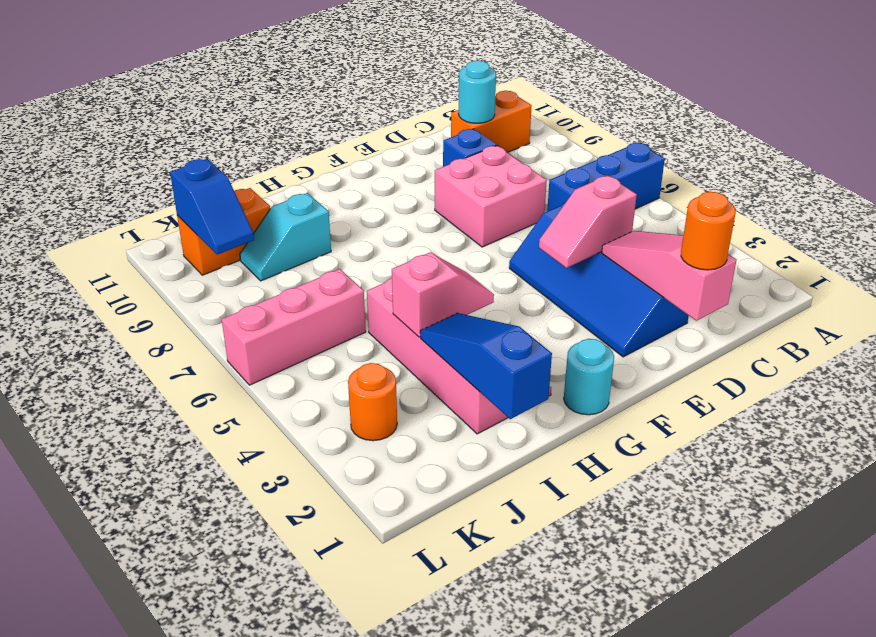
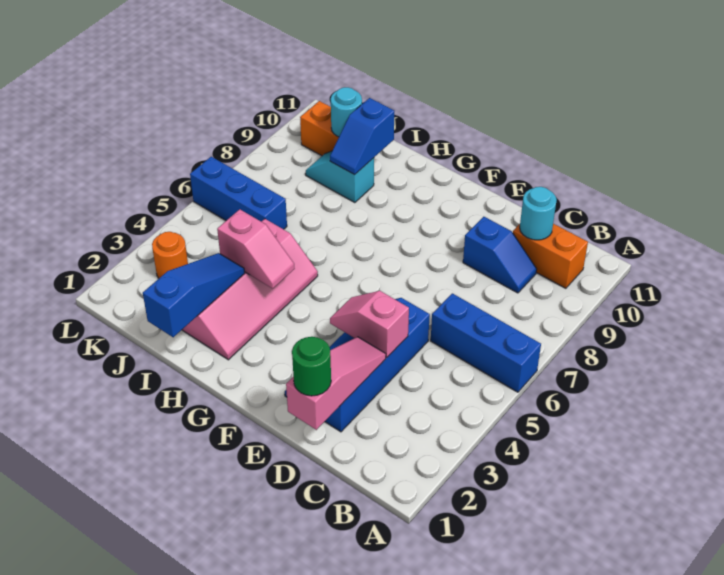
orange 1x1 round brick [681,192,736,270] -> green 1x1 round brick [292,337,331,396]
pink 2x2 brick [435,146,547,247] -> none
cyan 1x1 round brick [564,339,614,415] -> cyan 1x1 round brick moved to [331,87,362,137]
pink 1x3 brick [222,269,366,385] -> blue 1x3 brick [190,157,287,229]
blue 1x2 slope [170,159,254,255] -> blue 1x2 slope moved to [330,98,394,175]

